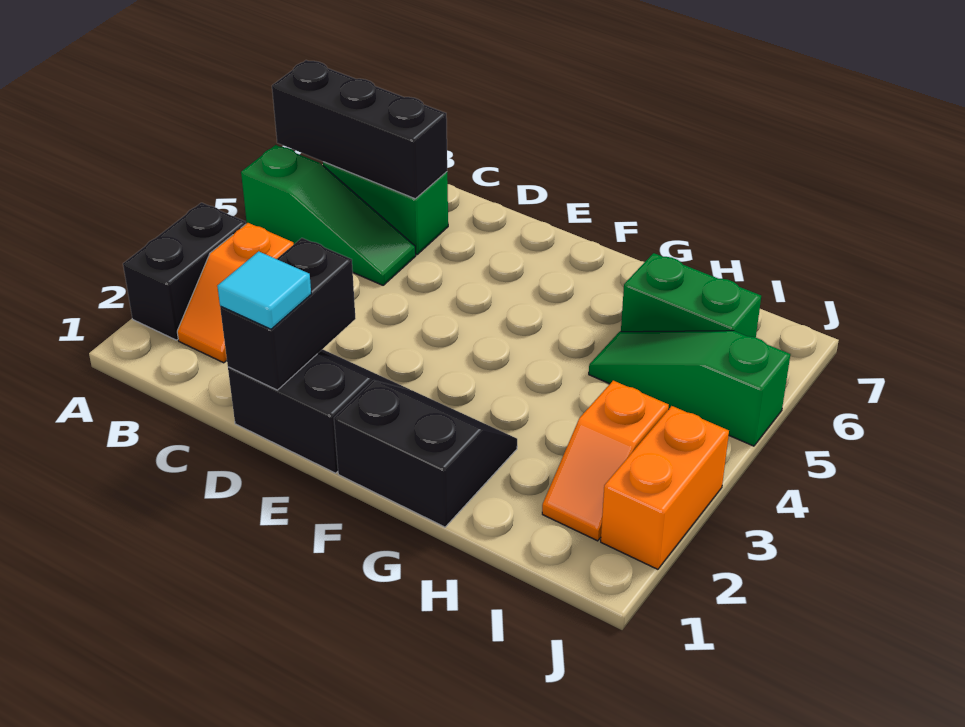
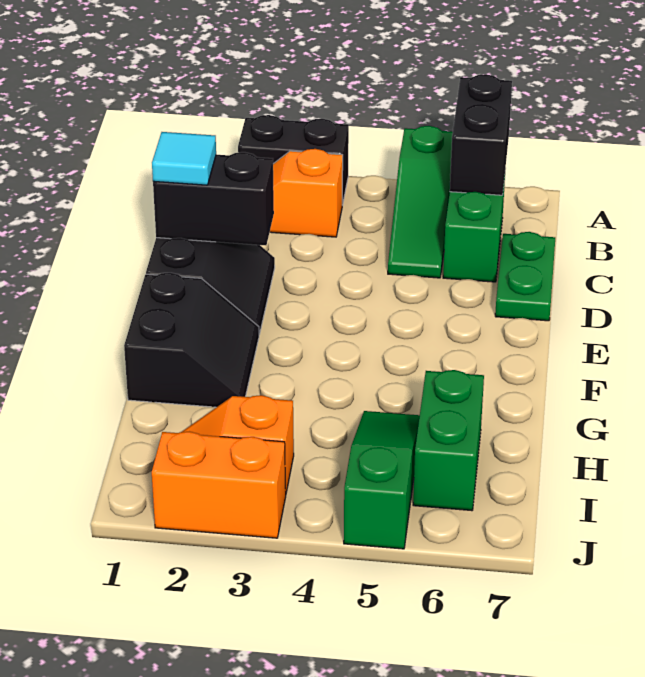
black 1x3 brick [272,60,447,199] -> black 1x2 brick [450,74,512,195]
none -> green 1x2 plate [495,232,555,321]

